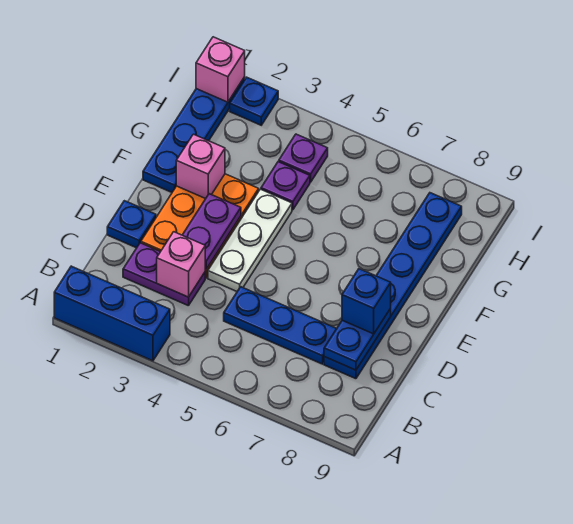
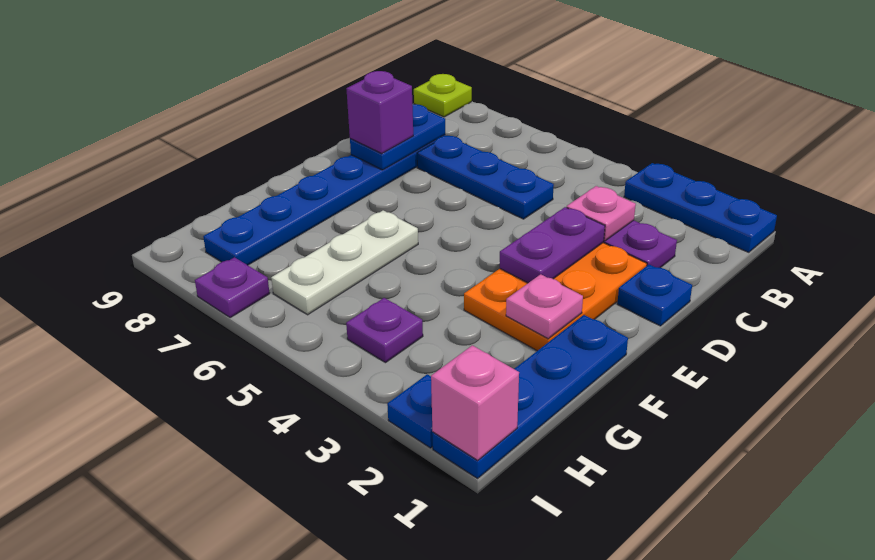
blue 1x3 brick [54,266,170,361] -> blue 1x3 plate [624,163,777,252]
none -> lime 1x1 plate [414,74,472,117]
pink 1x1 brick [157,232,206,297] -> pink 1x1 plate [567,186,636,241]
white 1x3 plate [208,189,292,291] -> white 1x3 plate moved to [271,210,418,315]
blue 1x1 brick [342,269,391,334] -> purple 1x1 brick [346,71,413,153]
pink 1x1 brick [176,134,225,199] -> pink 1x1 plate [506,274,583,339]
purple 1x1 plate [261,162,310,210] -> purple 1x1 plate moved to [195,257,270,318]

